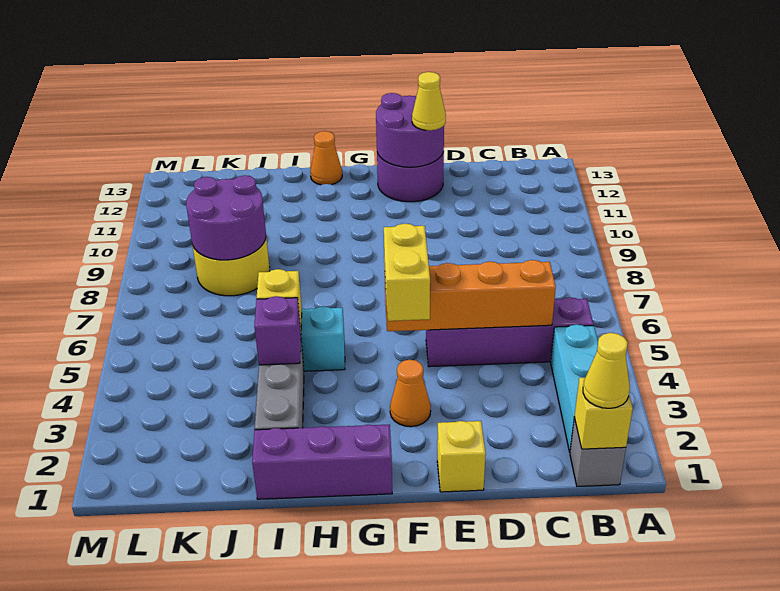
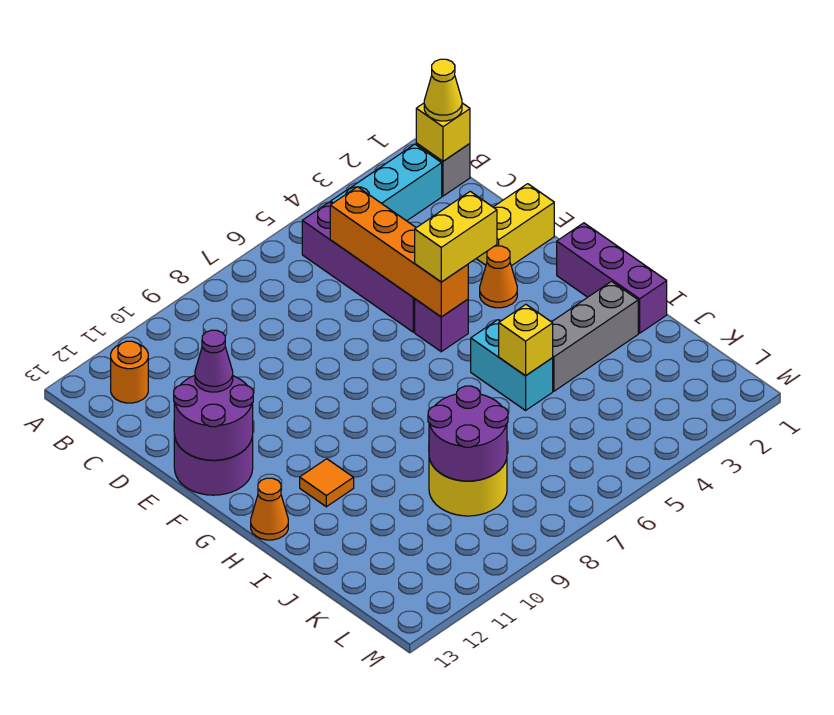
none -> orange 1x1 round brick [111,341,148,403]
yellow 1x1 brick [437,421,486,492] -> yellow 1x2 brick [476,184,554,266]
yellow 1x1 cone [412,72,446,130] -> purple 1x1 cone [195,330,233,392]
none -> orange 1x1 tile [300,459,354,507]
purple 1x1 brick [254,296,301,365] -> purple 1x1 brick moved to [415,299,468,352]

